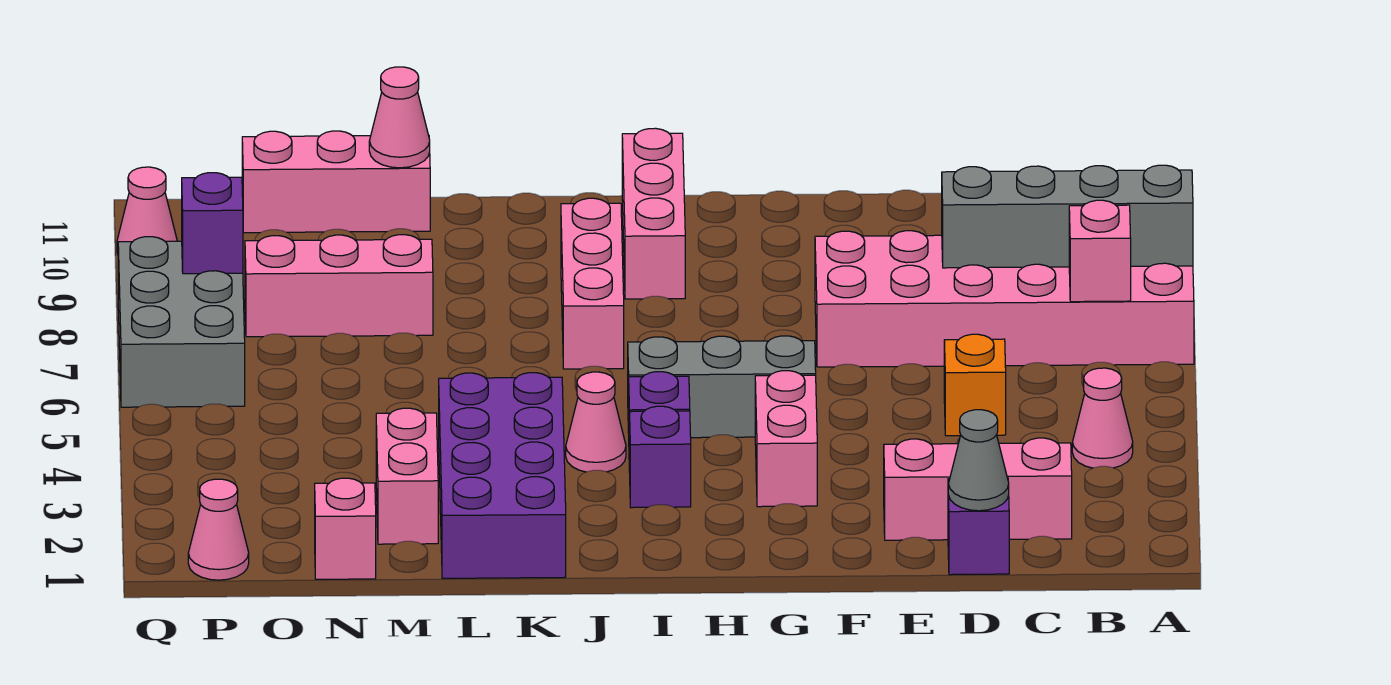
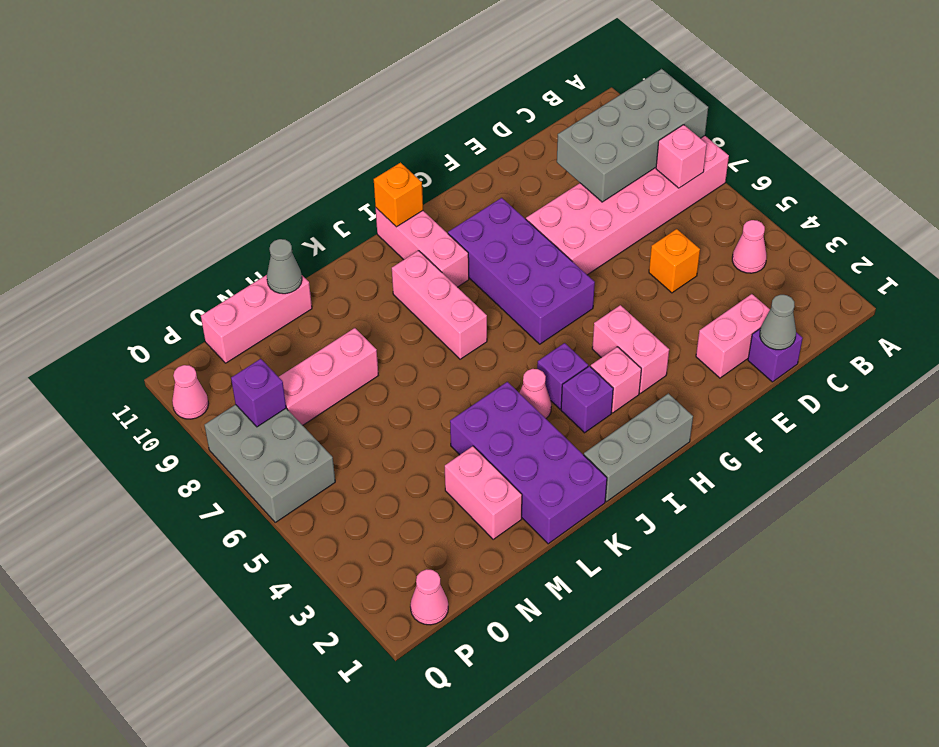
grey 1x4 brick [942,165,1193,268] -> grey 2x4 brick [557,69,708,202]
pink 1x3 brick [884,438,1072,540] -> pink 1x2 brick [696,294,770,378]
grey 1x3 brick [628,336,816,438] -> grey 1x3 brick moved to [584,393,693,502]
none -> purple 2x4 brick [448,198,595,344]
none -> orange 1x1 brick [374,163,423,227]
pink 1x1 cone [369,67,430,168] -> grey 1x1 cone [267,239,302,294]
pink 1x1 brick [315,478,376,579] -> pink 1x1 brick moved to [591,347,641,413]

